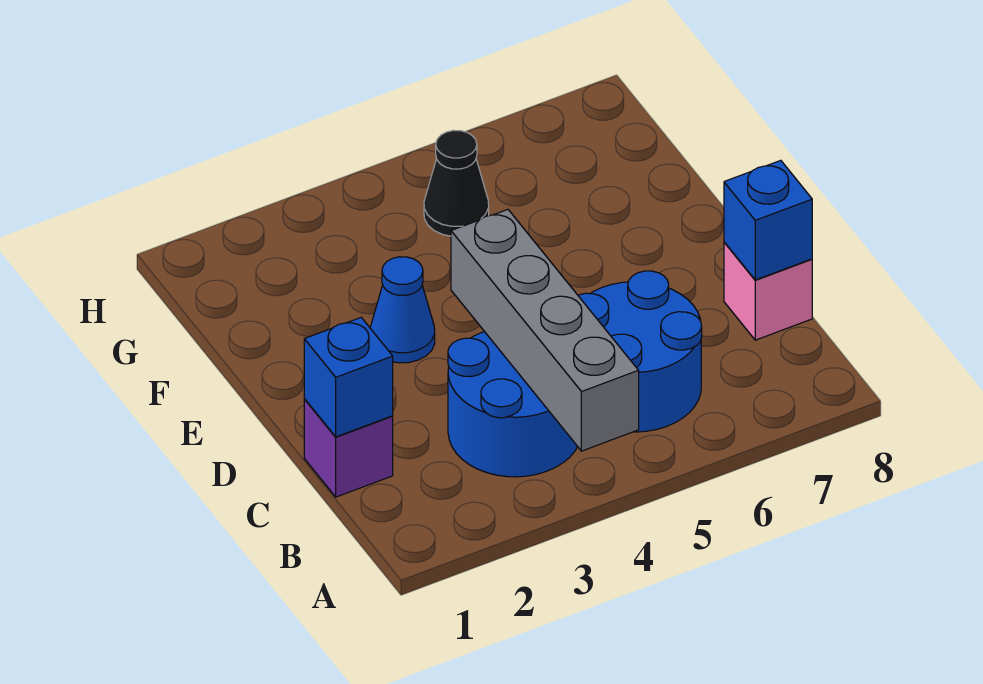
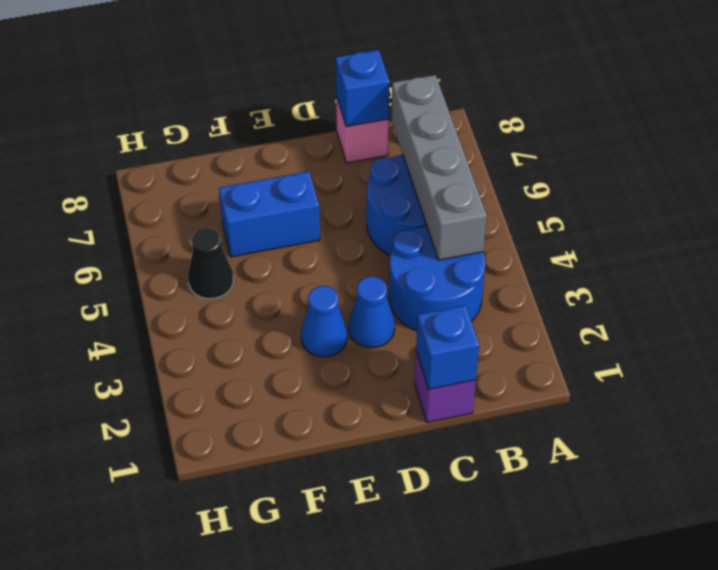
grey 1x4 brick [451,210,639,451] -> grey 1x4 brick turned to [391,75,487,260]
none -> blue 1x1 cone [349,276,395,348]
none -> blue 1x2 brick [219,171,320,257]

